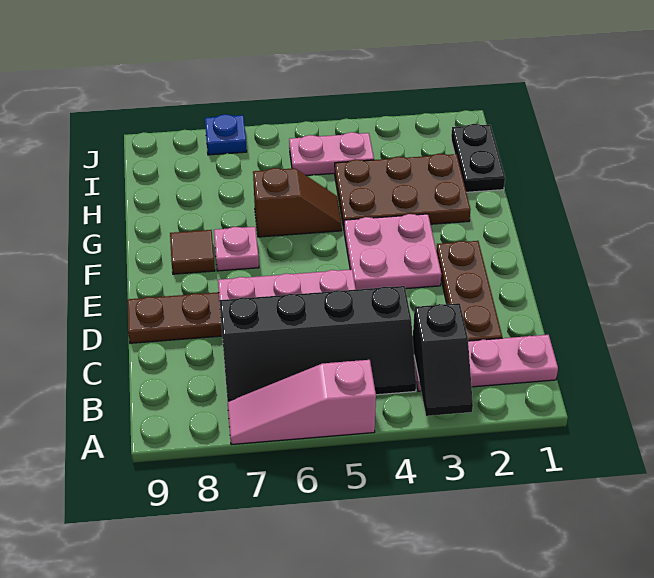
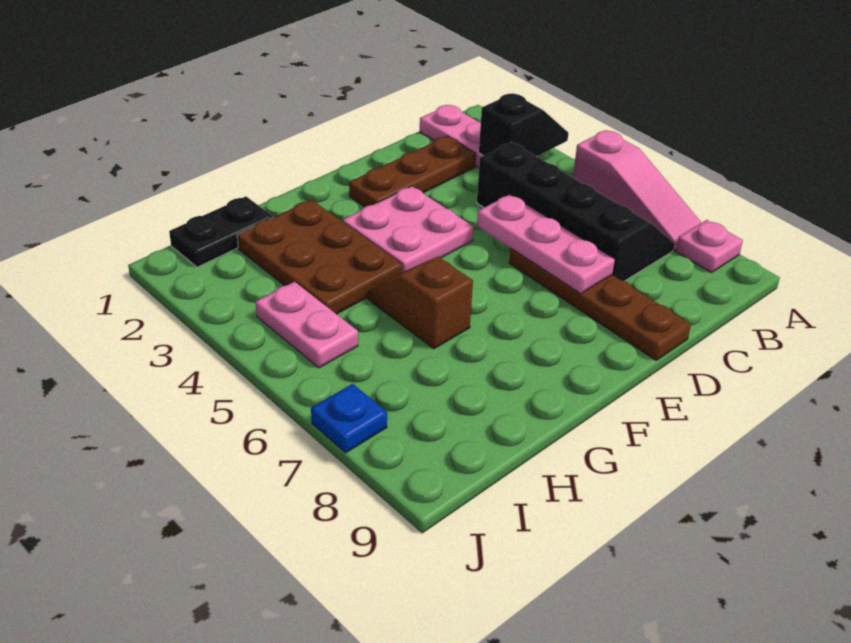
pink 1x1 plate [214,227,259,271] -> pink 1x1 plate moved to [676,220,743,273]
brown 1x1 tile [170,230,215,274] -> none

